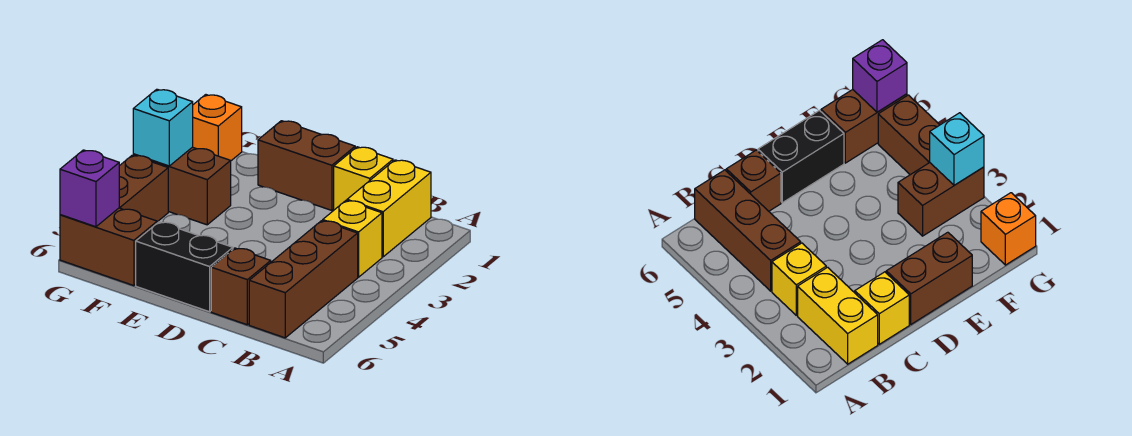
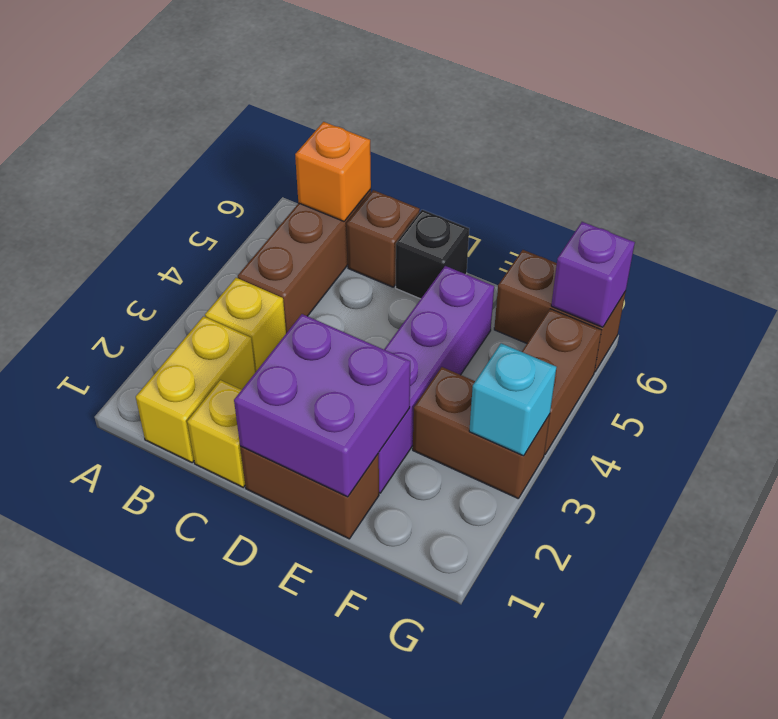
none -> purple 2x2 brick [234,314,410,497]
black 1x2 brick [136,222,233,312] -> black 1x1 brick [396,210,469,299]
none -> purple 1x4 brick [379,266,494,493]
orange 1x1 brick [193,95,242,161] -> orange 1x1 brick moved to [295,122,371,221]

